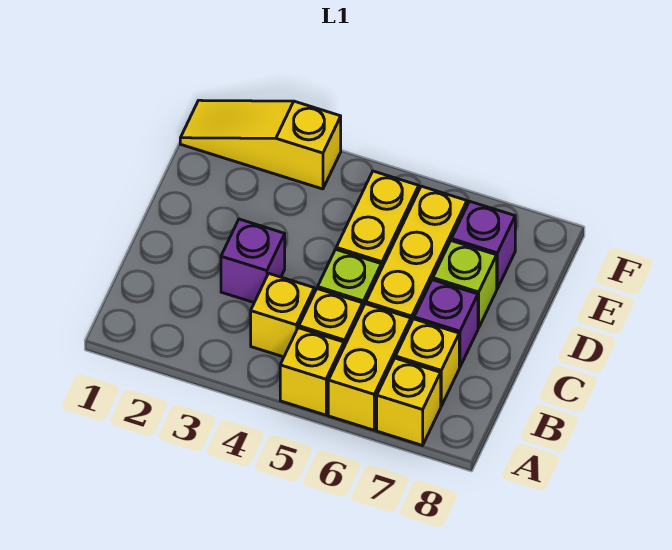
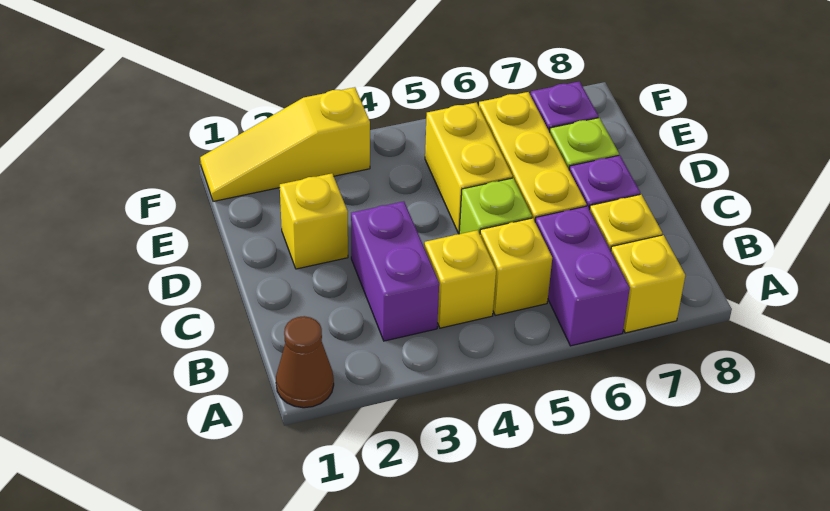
none -> brown 1x1 cone [276,316,334,408]
yellow 1x1 brick [280,328,344,415] -> yellow 1x1 brick moved to [280,173,348,269]
yellow 1x2 brick [328,304,411,430] -> purple 1x2 brick [535,206,630,346]
purple 1x1 brick [221,219,285,302] -> purple 1x2 brick [351,201,439,341]

